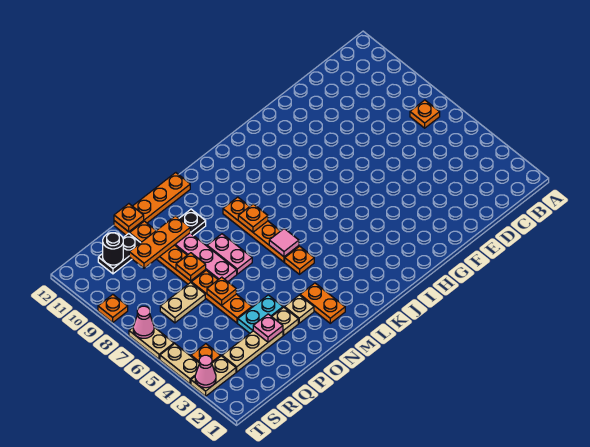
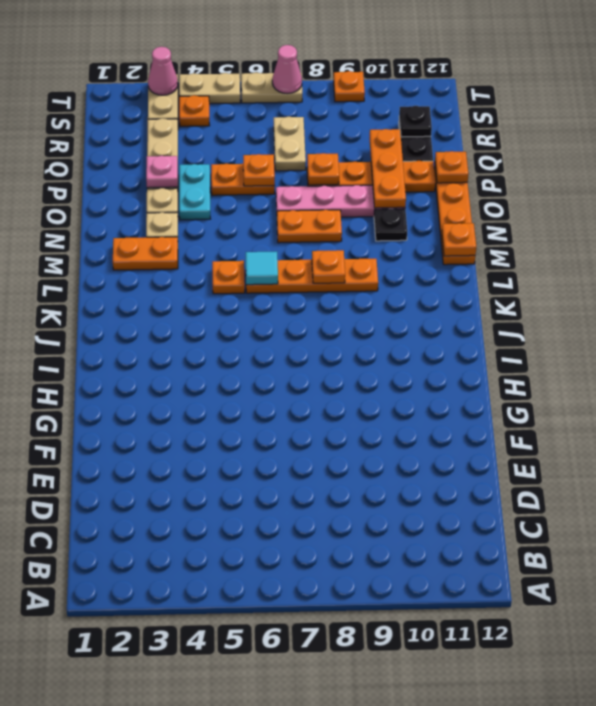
orange 1x1 plate [410,100,440,128] -> orange 1x1 plate moved to [442,223,476,256]
pink 1x1 tile [269,229,299,257] -> cyan 1x1 tile [246,252,278,285]
pink 1x2 plate [207,234,252,274] -> orange 1x2 plate [277,210,342,243]
orange 1x3 plate [191,270,252,323] -> orange 1x2 plate [211,164,275,195]
black 1x1 round brick [102,233,123,265] -> black 1x1 plate [399,106,432,137]

